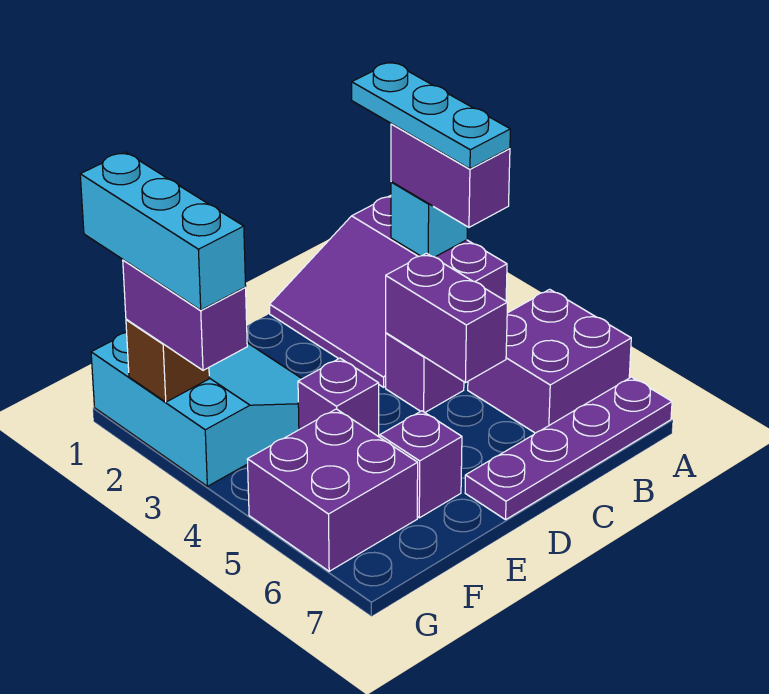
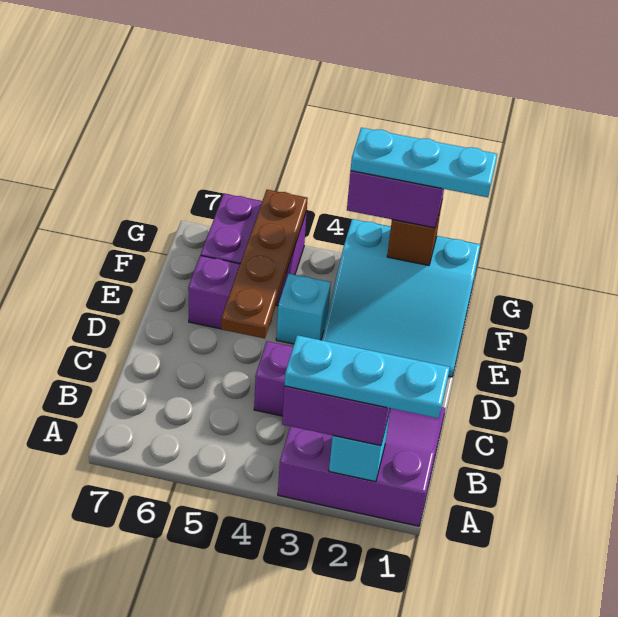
purple 2x2 brick [468,289,631,433] -> none
purple 1x4 plate [465,377,672,520] -> none
purple 1x2 brick [386,253,508,383] -> none
none -> brown 1x4 plate [221,190,308,339]
purple 1x1 brick [298,358,379,437] -> cyan 1x1 brick [276,274,331,344]
cyan 1x3 brick [80,152,246,310] -> cyan 1x3 plate [351,128,497,197]

